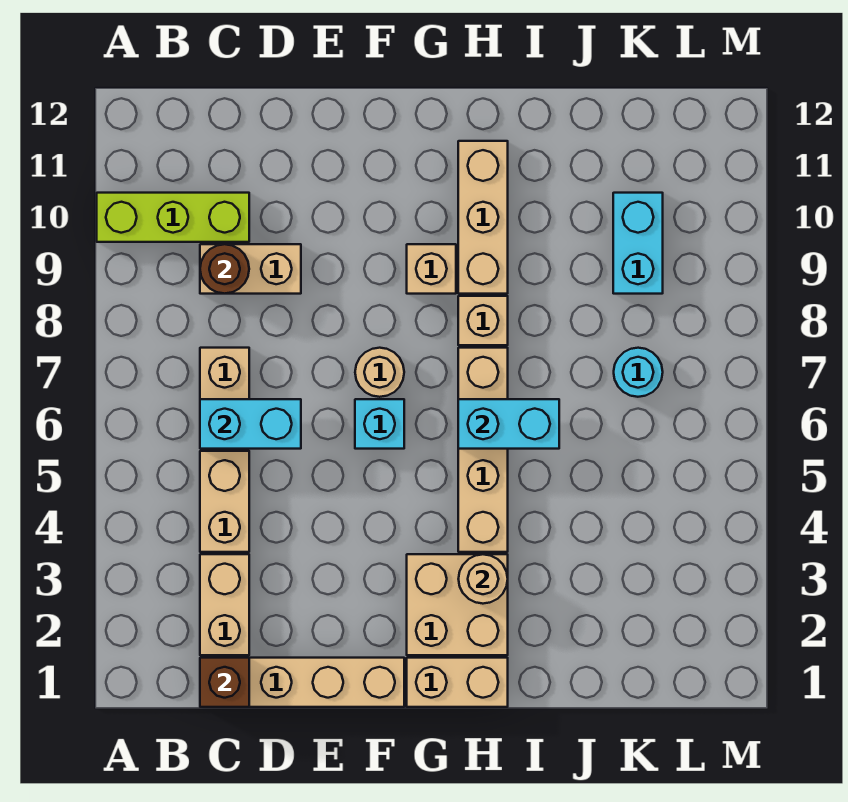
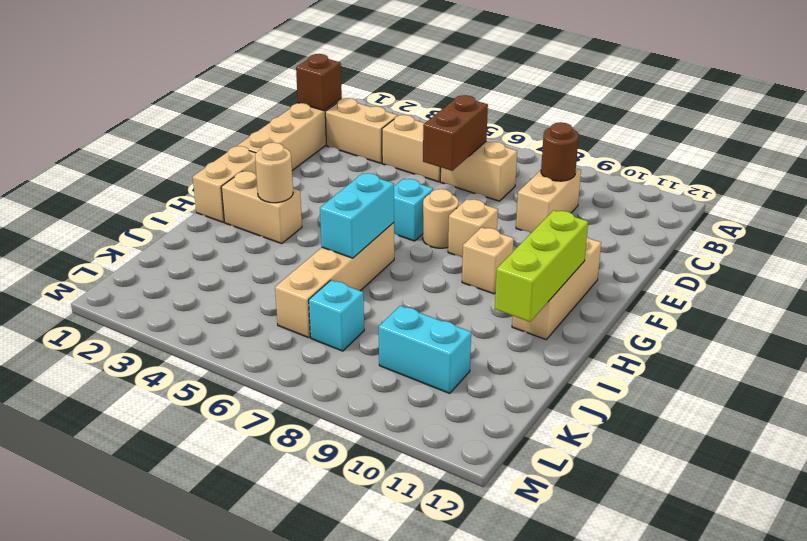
lime 1x3 brick [97,193,249,242] -> lime 1x3 brick moved to [495,210,588,322]
cyan 1x2 brick [200,399,301,449] -> brown 1x2 brick [423,95,488,171]
tan 2x2 brick [407,554,508,655] -> tan 1x2 brick [221,171,302,244]
tan 1x4 brick [458,348,508,552] -> tan 1x4 brick turned to [275,223,394,338]
tan 1x1 brick [458,296,508,345] -> tan 1x1 brick moved to [448,199,498,258]
tan 1x3 brick [458,141,508,294] -> tan 1x3 brick turned to [512,237,601,339]
cyan 1x1 round brick [614,348,663,397] -> cyan 1x1 brick [309,280,364,351]

